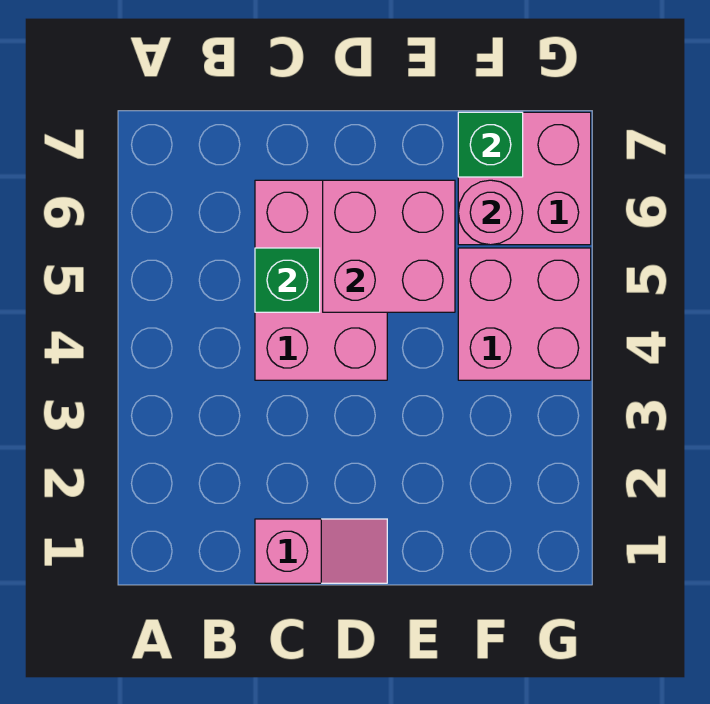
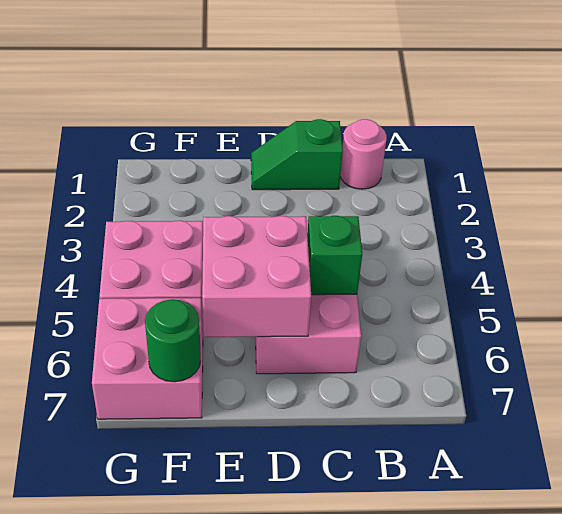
pink 1x2 slope [255,519,387,583] -> green 1x2 slope [251,119,343,190]
pink 1x1 round brick [458,180,523,245] -> pink 1x1 round brick moved to [340,119,387,189]
green 1x1 brick [458,112,523,177] -> green 1x1 round brick [145,299,201,382]

